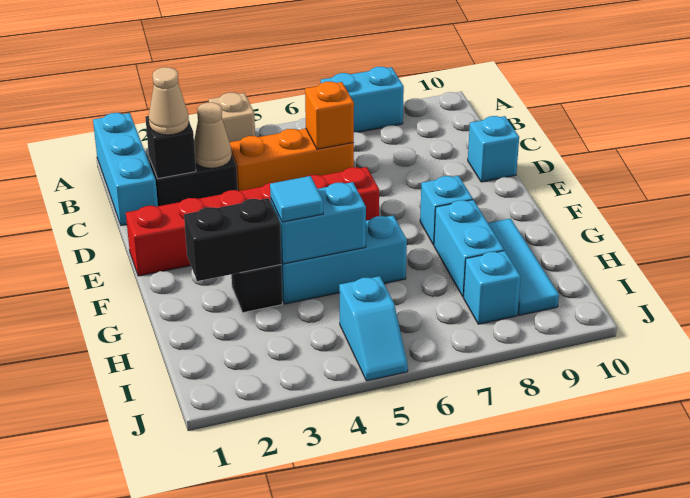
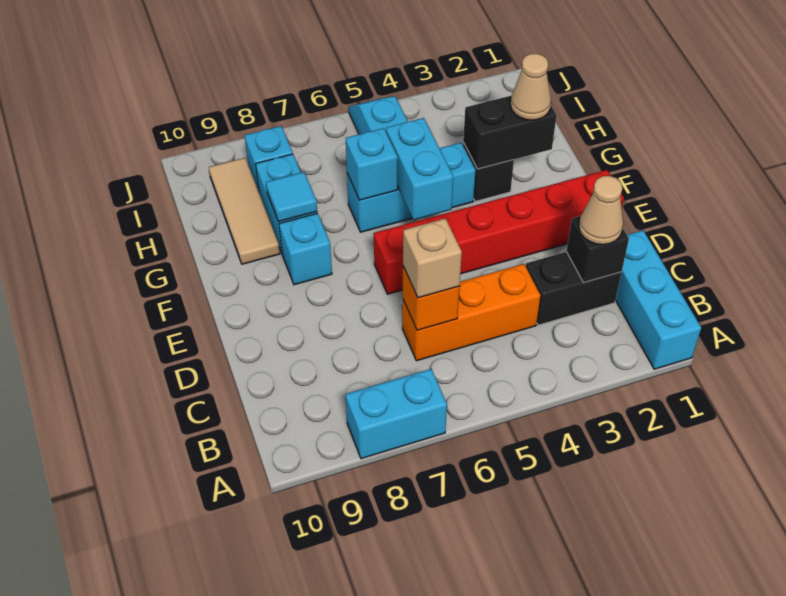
tan 1x1 brick [209,93,255,142] -> tan 1x1 brick moved to [403,218,462,298]
tan 1x1 cone [194,102,232,168] -> tan 1x1 cone moved to [510,54,551,120]
cyan 1x1 brick [468,116,519,182] -> cyan 1x1 brick moved to [346,128,398,200]
cyan 1x2 brick [271,182,366,264] -> cyan 1x2 brick turned to [386,118,453,220]
cyan 1x1 tile [270,176,323,222] -> cyan 1x1 tile moved to [266,172,317,222]
cyan 1x3 tile [488,218,559,315] -> tan 1x3 tile [209,158,280,264]

